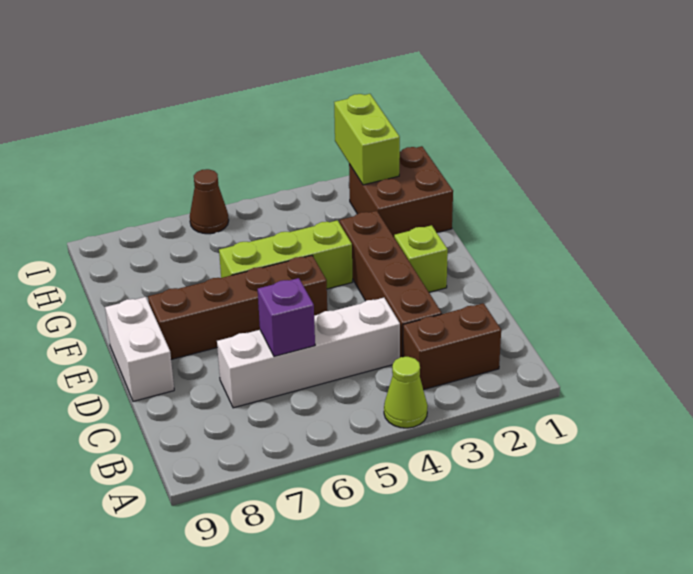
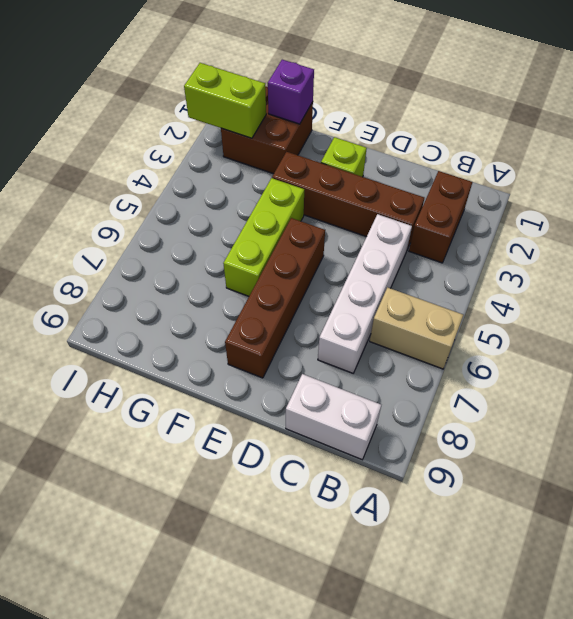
lime 1x1 cone [384,357,428,428] -> none
none -> tan 1x2 brick [370,287,463,369]
purple 1x1 brick [258,278,315,356] -> purple 1x1 brick moved to [268,60,314,124]
white 1x2 brick [105,297,174,401] -> white 1x2 brick moved to [286,374,381,460]
brown 1x1 cone [190,169,229,234] -> none

